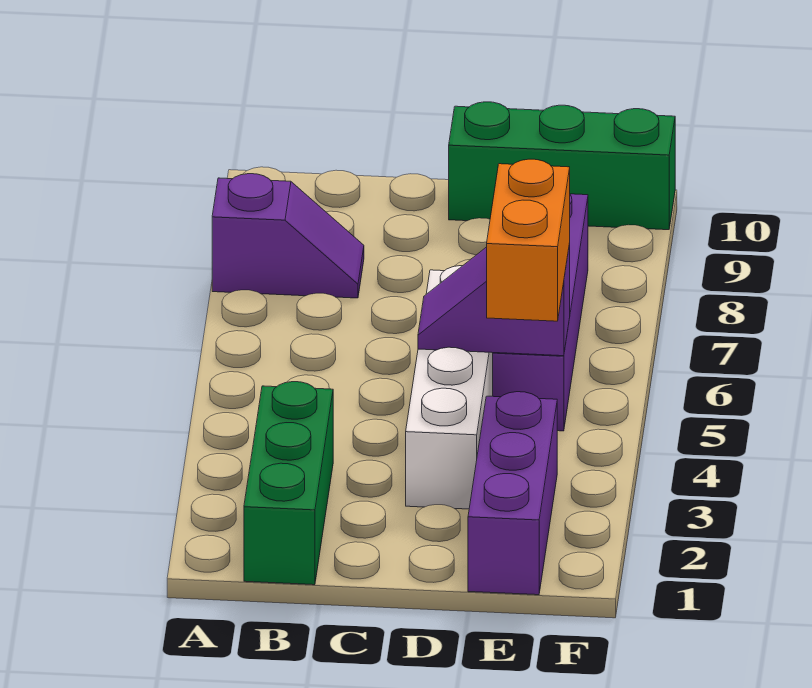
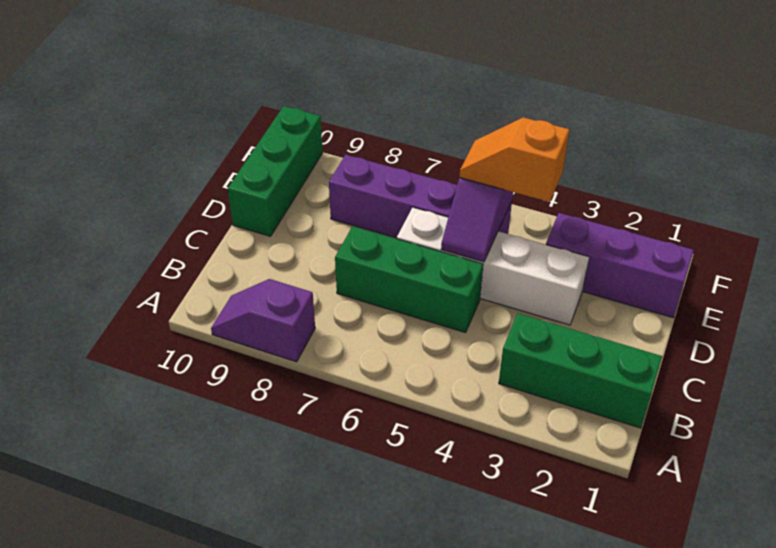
purple 1x2 slope [212,174,364,298] -> purple 1x2 slope turned to [211,279,315,362]
none -> green 1x3 brick [335,226,483,333]
orange 1x2 brick [487,159,570,321] -> orange 1x2 slope [459,117,569,202]

